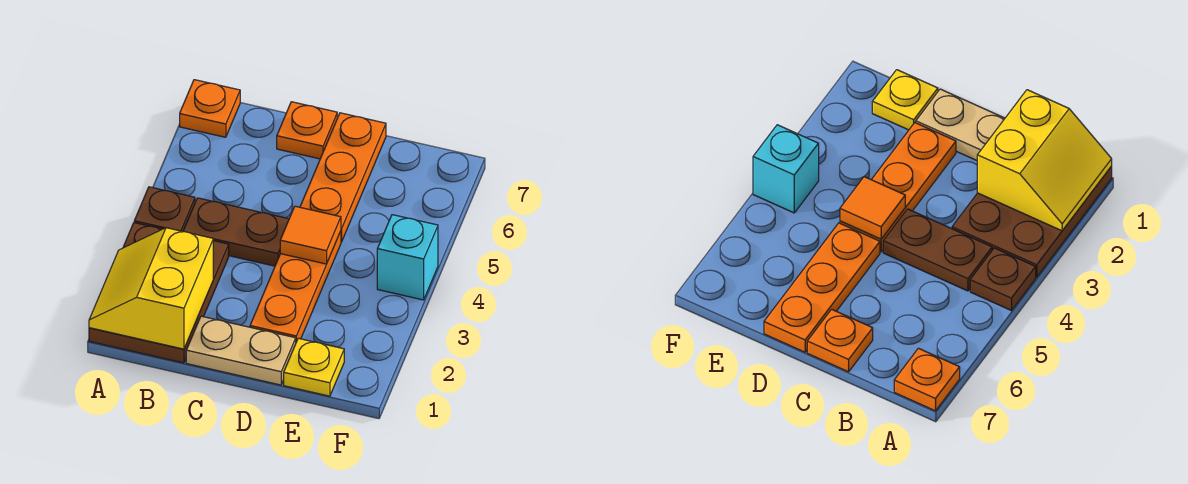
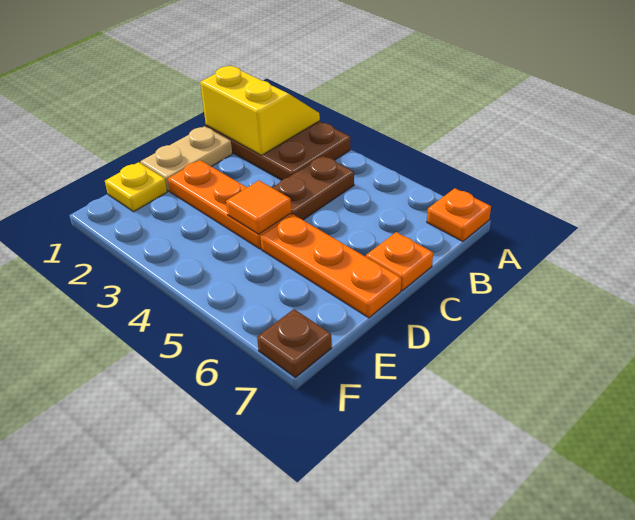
brown 1x1 plate [134,187,195,231] -> brown 1x1 plate moved to [257,309,332,377]
cyan 1x1 brick [377,215,438,300] -> none

